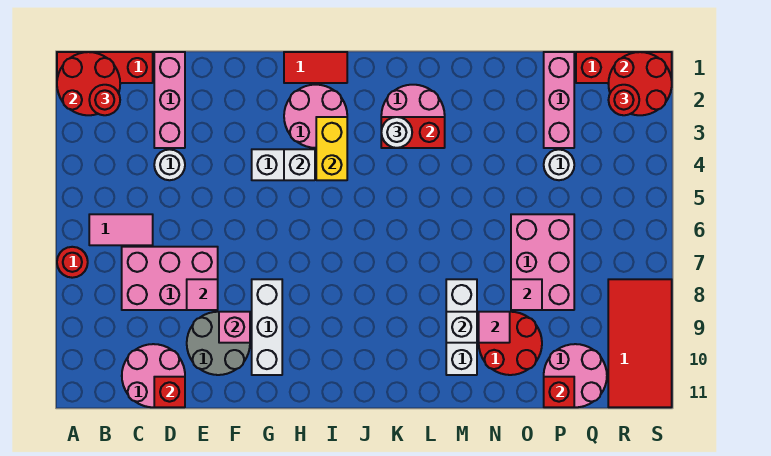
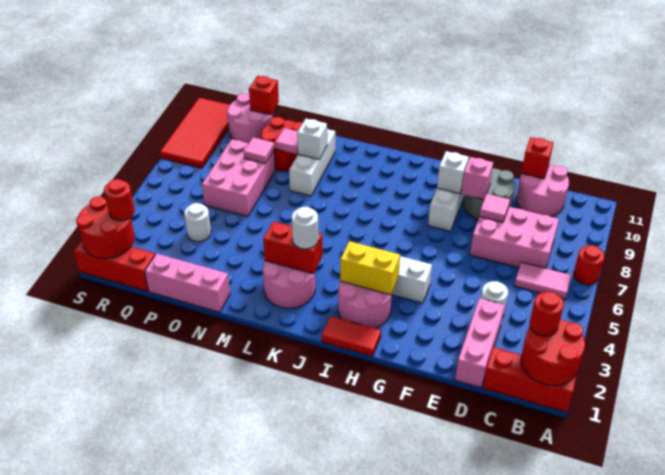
white 1x1 brick [284,149,315,180] -> white 1x1 brick moved to [437,151,469,194]
yellow 1x2 brick [316,117,347,180] -> yellow 1x2 brick turned to [340,241,400,295]
pink 1x3 brick [544,52,574,148] -> pink 1x3 brick turned to [145,254,230,312]

